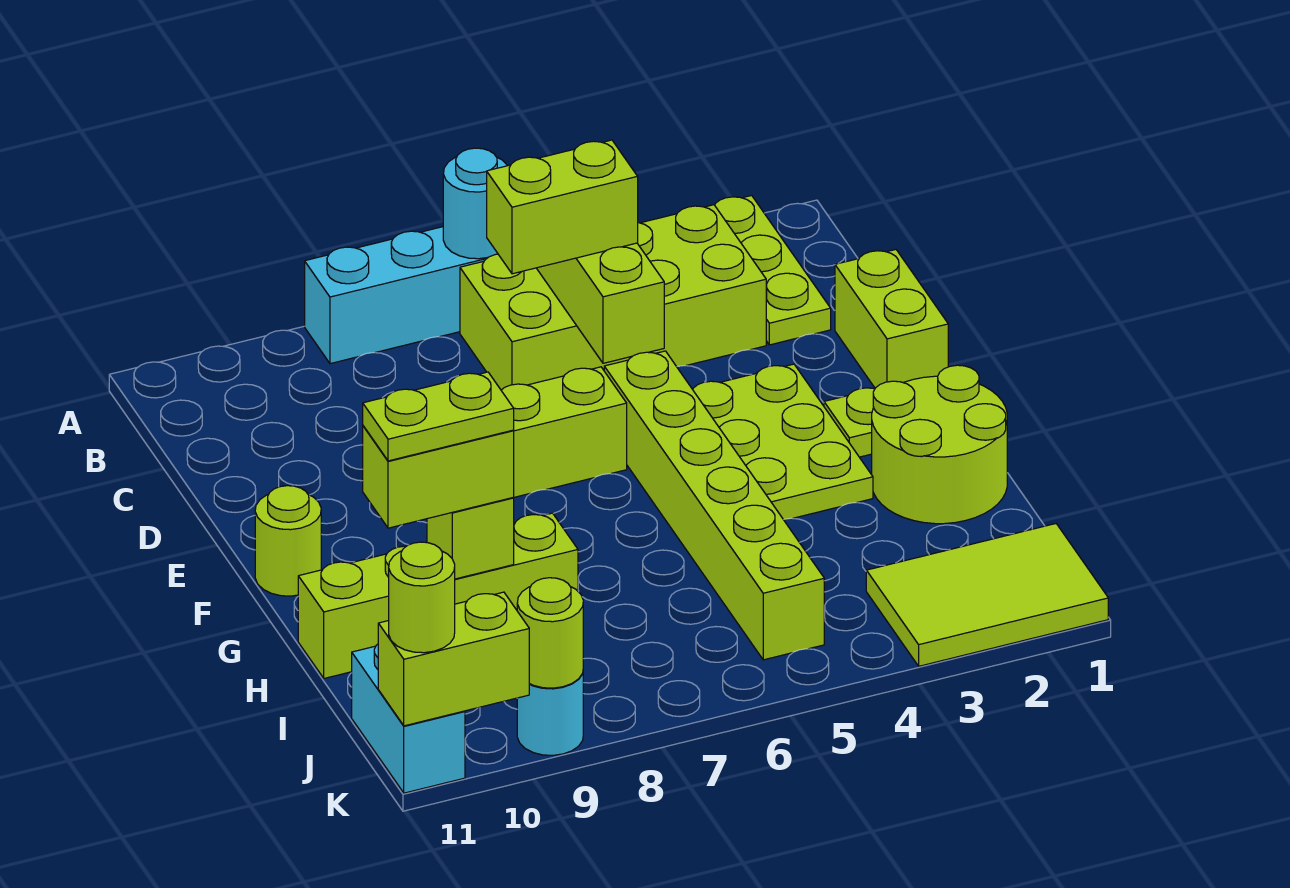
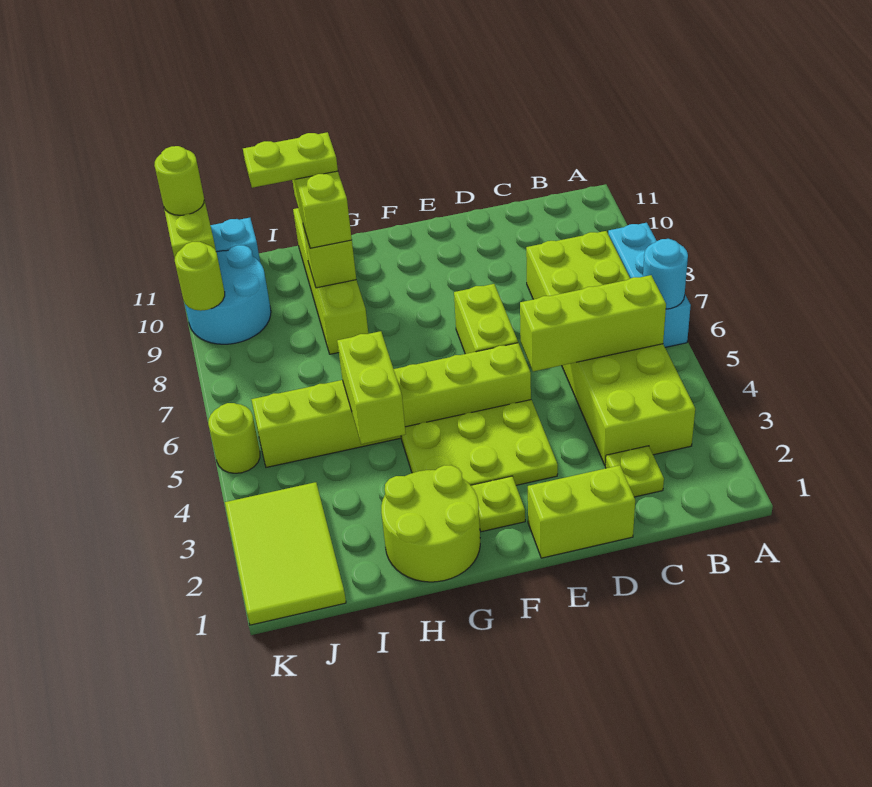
lime 1x3 plate [715,196,831,345] -> lime 1x1 plate [605,446,664,497]
lime 2x4 brick [460,205,766,390] -> lime 2x6 brick [526,231,695,465]
lime 1x2 brick [487,140,638,274] -> lime 1x2 brick moved to [337,331,406,444]
lime 1x1 round brick [255,486,321,596] -> lime 1x1 round brick moved to [208,403,260,473]
lime 1x2 plate [363,372,514,461] -> lime 1x2 plate turned to [243,132,338,188]
cyan 1x1 round brick [517,674,583,755] -> cyan 2x2 round brick [185,245,271,344]

